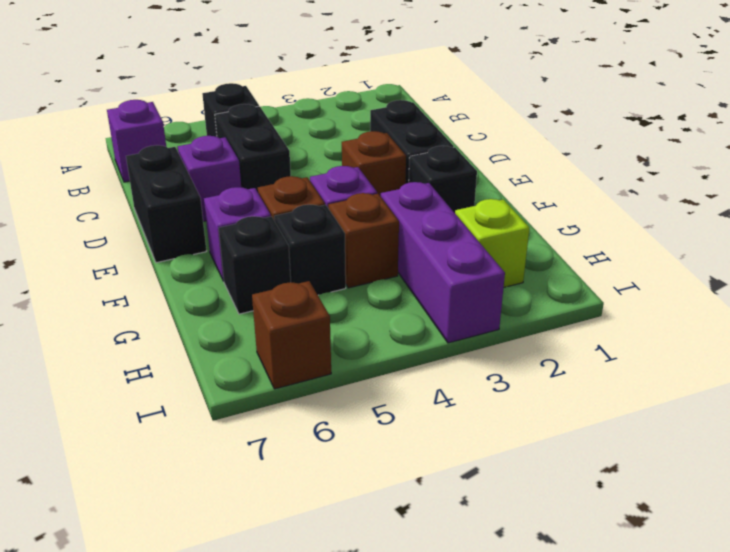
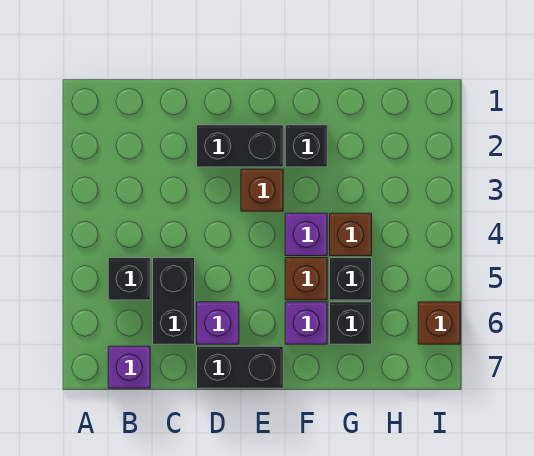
black 1x2 brick [215,104,291,192] -> black 1x2 brick turned to [153,258,195,344]
purple 1x3 brick [381,182,505,343] -> none
lime 1x1 brick [455,199,530,287] -> none

